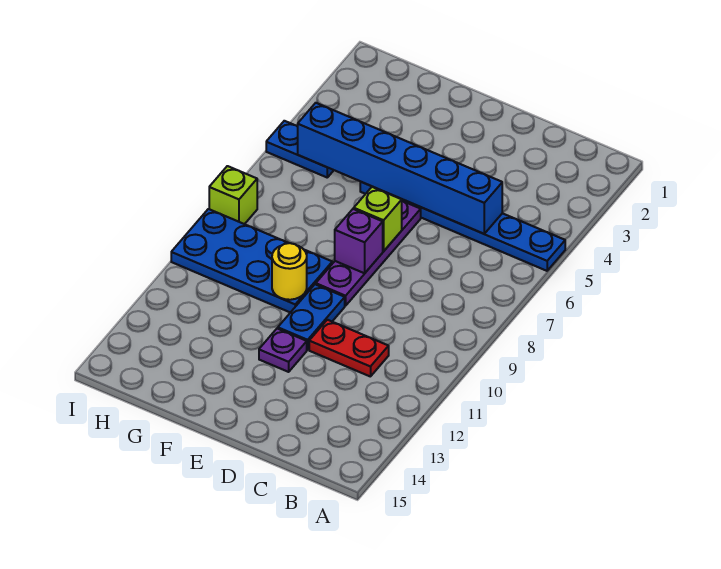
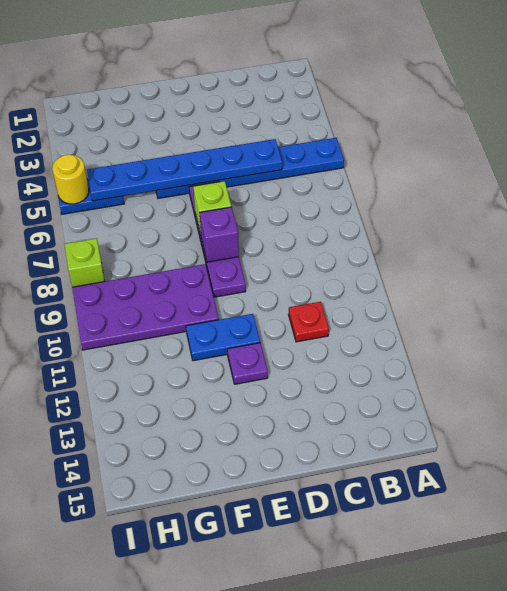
blue 1x6 brick [297,103,502,234] -> blue 1x6 plate [87,139,282,201]
red 1x2 plate [309,320,389,377] -> red 1x1 plate [289,302,329,342]
blue 1x2 plate [278,284,345,350] -> blue 1x2 plate turned to [186,314,260,361]
blue 2x4 plate [171,209,332,313] -> purple 2x4 plate [72,264,219,350]
yellow 1x1 round brick [272,243,307,300] -> yellow 1x1 round brick moved to [52,155,89,204]

